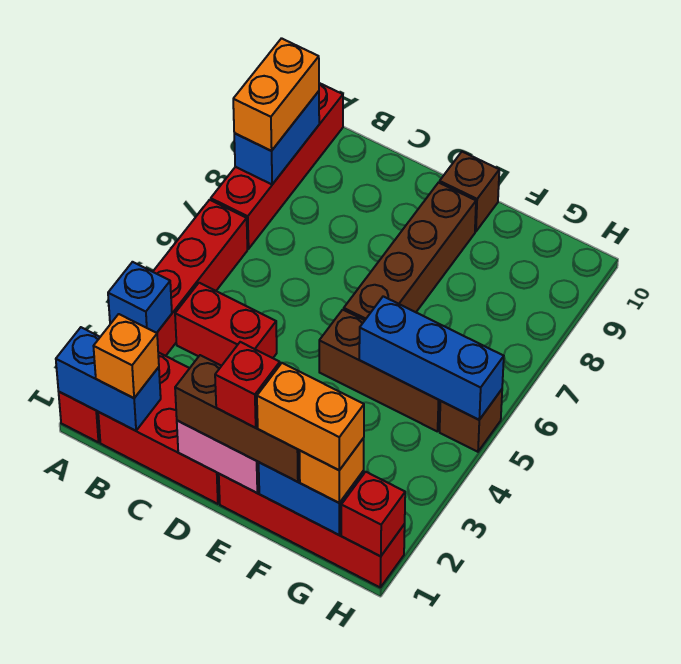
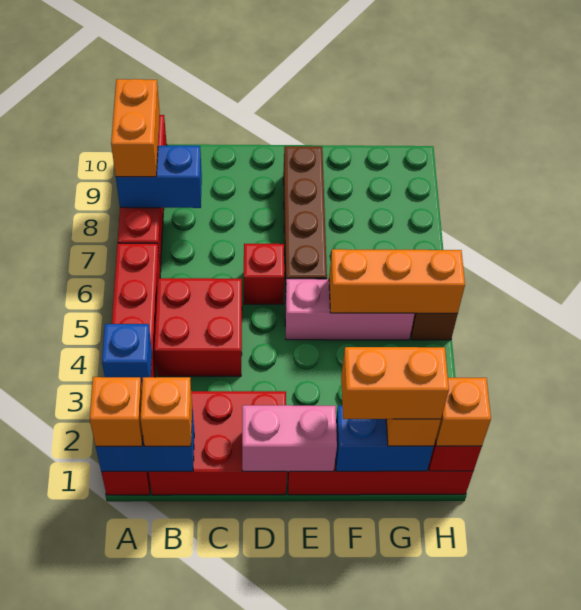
none -> orange 1x1 brick [90,377,143,446]
blue 1x2 brick [234,91,319,184] -> blue 1x2 brick turned to [116,146,202,208]
red 1x2 brick [175,283,277,366] -> red 2x2 brick [154,278,242,376]
brown 1x3 brick [175,355,300,482] -> none
red 1x1 brick [215,342,280,428] -> red 1x1 brick moved to [244,244,284,304]
brown 1x3 brick [319,310,440,432] -> pink 1x3 brick [285,279,415,340]
brown 1x1 brick [440,152,499,232] -> none
blue 1x3 brick [359,296,504,420] -> orange 1x3 brick [329,249,465,314]
none -> orange 1x1 brick [436,378,491,446]

